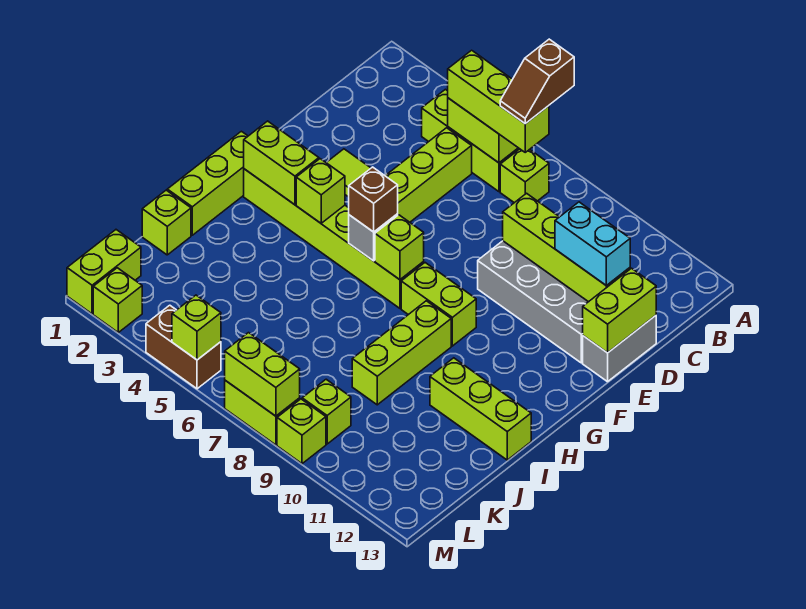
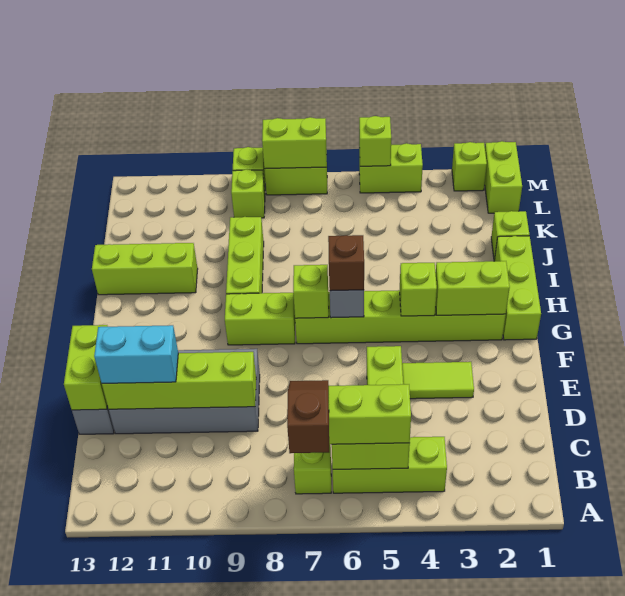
brown 1x2 brick [146,305,221,389] -> lime 1x2 brick [359,143,423,193]

